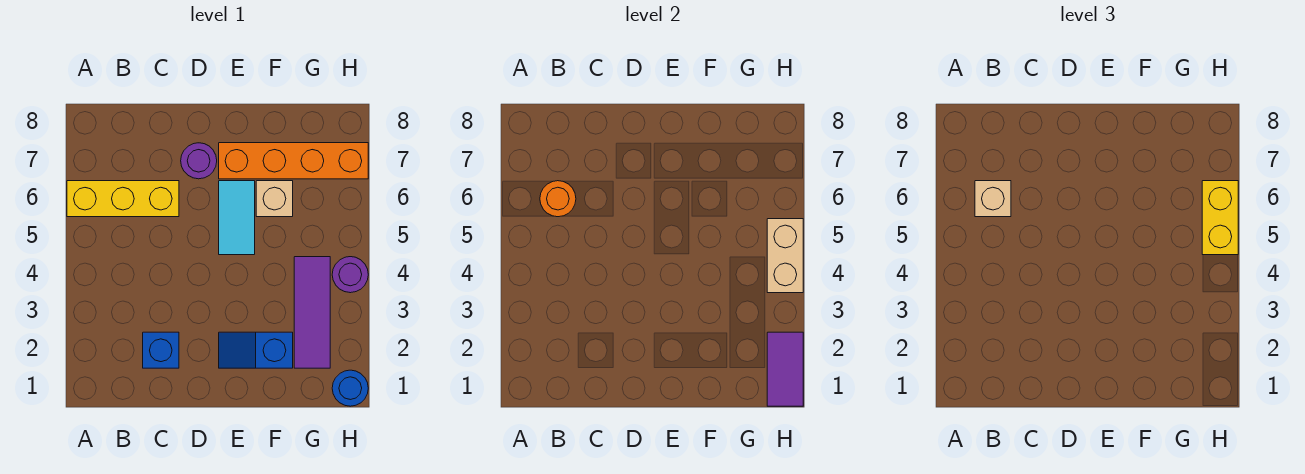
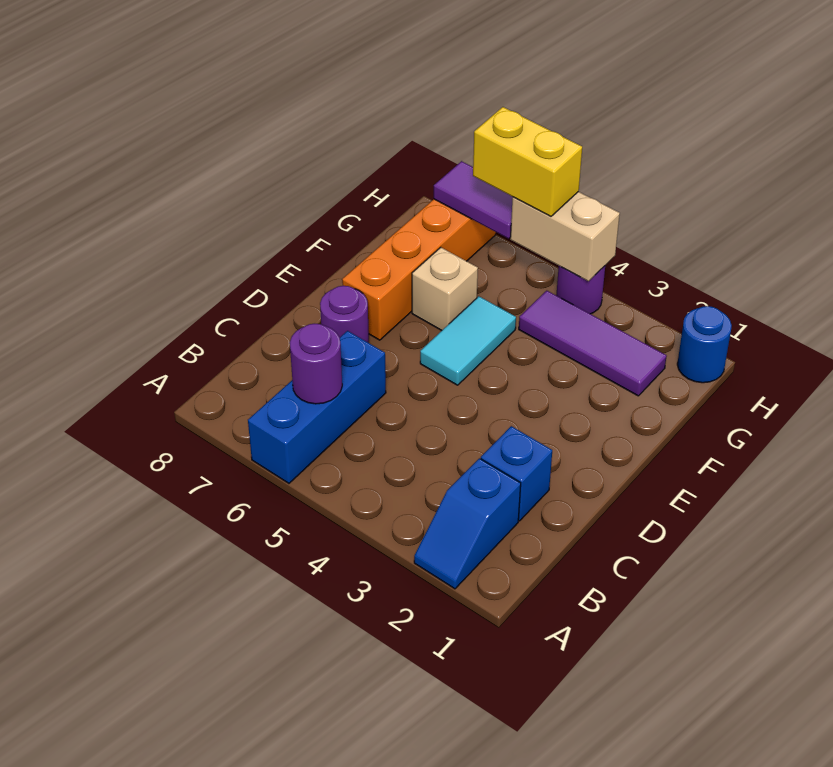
yellow 1x3 brick [67,181,179,217] -> blue 1x3 brick [248,331,386,483]
orange 1x1 round brick [540,181,576,217] -> purple 1x1 round brick [290,324,342,404]
tan 1x1 brick [975,181,1011,217] -> none
blue 1x2 slope [219,332,293,368] -> blue 1x2 slope moved to [414,458,521,589]
cyan 1x2 tile [219,181,255,255] -> cyan 1x2 tile turned to [420,296,516,385]
purple 1x2 tile [767,332,803,406] -> purple 1x2 tile moved to [434,161,513,239]

